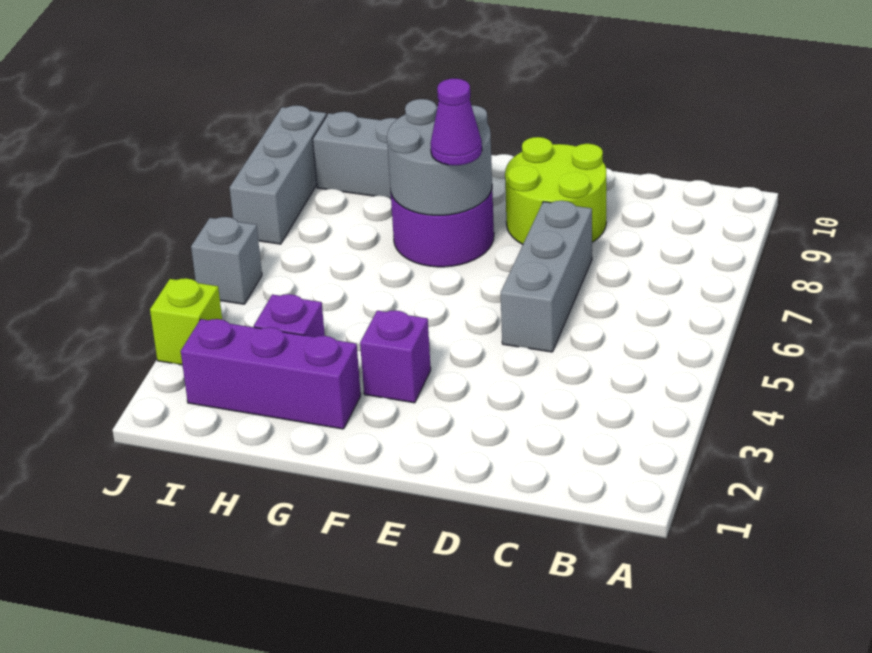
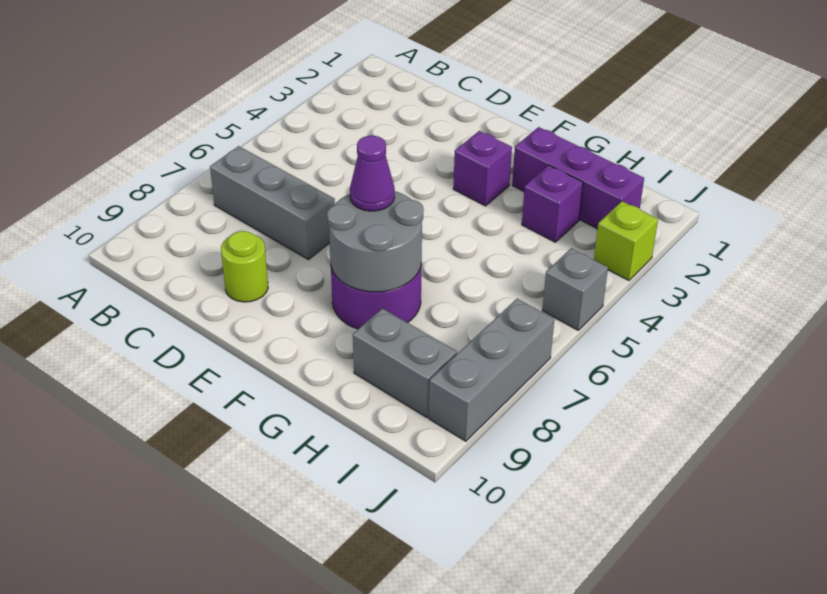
grey 1x3 brick [501,201,592,352] -> grey 1x3 brick turned to [210,146,335,260]
lime 2x2 round brick [505,137,606,244] -> lime 1x1 round brick [221,231,268,302]

